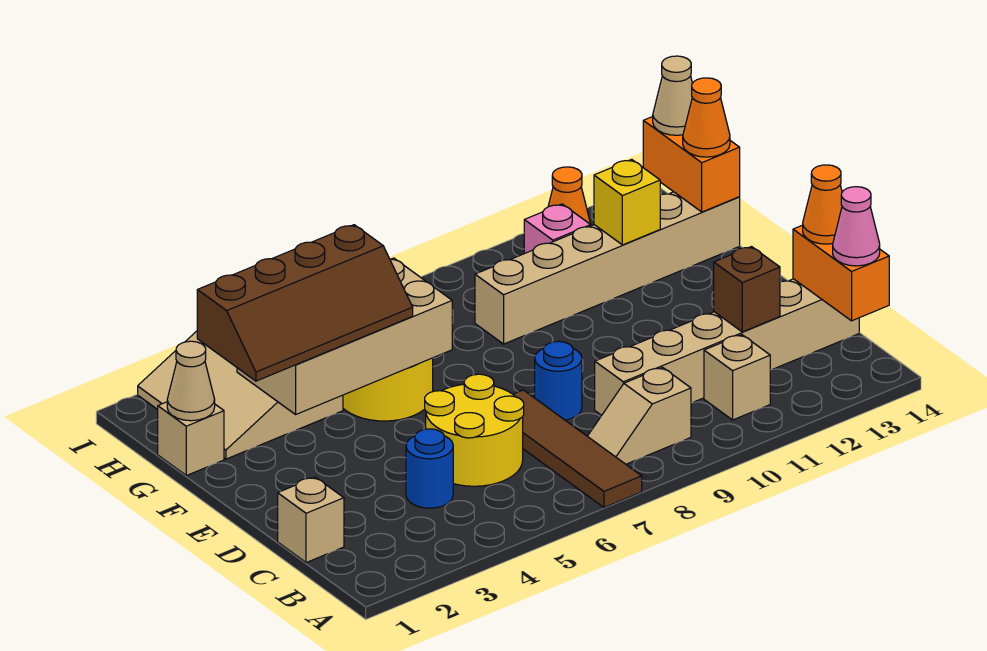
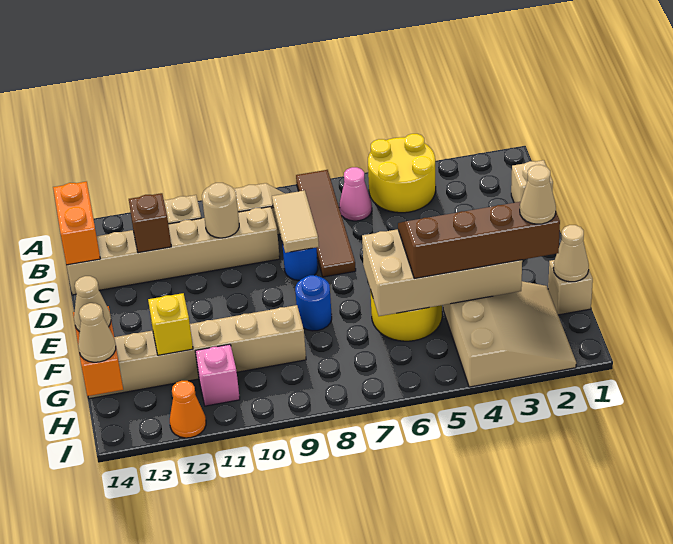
pink 1x1 cone [833,187,880,266] -> pink 1x1 cone moved to [339,167,372,221]
blue 1x1 round brick [406,429,453,508] -> blue 1x1 round brick moved to [295,275,332,331]
yellow 2x2 round brick [425,374,524,486] -> yellow 2x2 round brick moved to [368,134,436,213]
none -> tan 1x2 tile [272,190,319,253]
none -> tan 1x1 round brick [202,183,239,238]
orange 1x1 cone [803,165,842,244] -> none
none -> tan 1x1 cone [520,165,556,224]
orange 1x1 cone [683,78,730,157] -> tan 1x1 cone [74,276,111,332]

